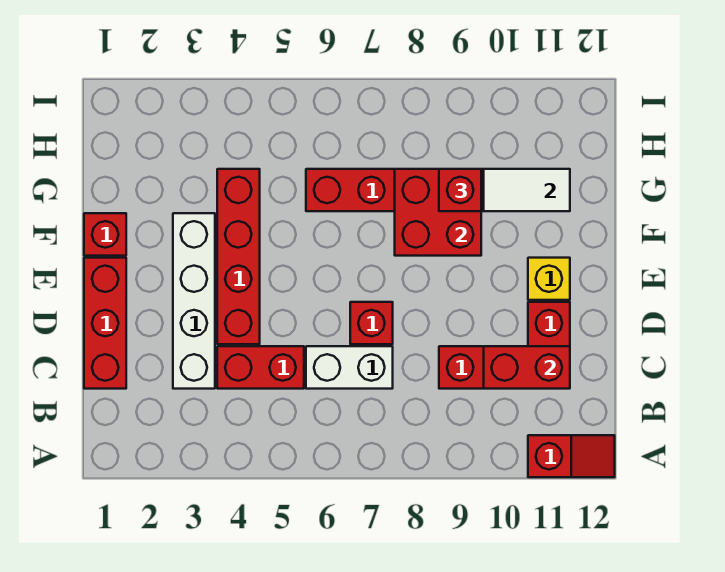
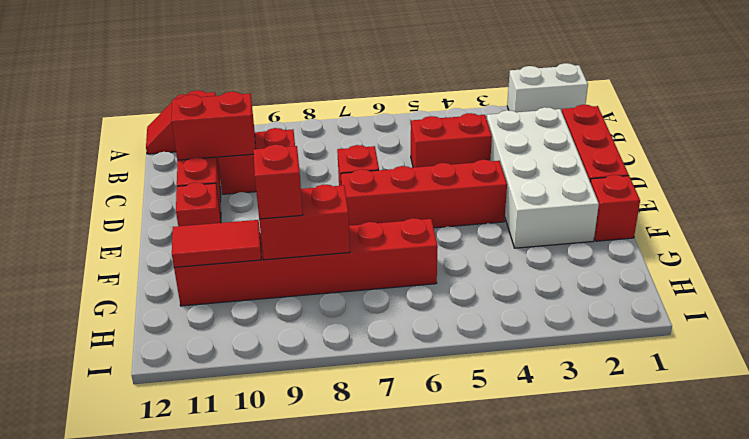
white 1x4 brick [173,213,215,389] -> white 2x4 brick [487,107,599,248]
white 1x2 brick [306,346,393,389] -> white 1x2 brick moved to [507,63,588,112]
red 1x4 brick [217,169,260,344] -> red 1x4 brick turned to [341,160,507,228]
yellow 1x1 brick [528,258,570,300] -> red 1x1 brick [176,182,221,226]
red 2x2 brick [395,169,481,256] -> red 1x2 brick [259,184,350,260]
white 1x2 tile [484,169,570,211] -> red 1x2 tile [172,220,261,267]

